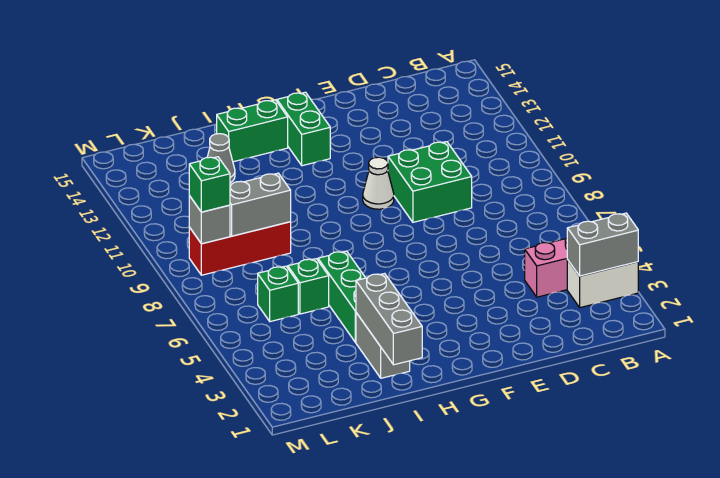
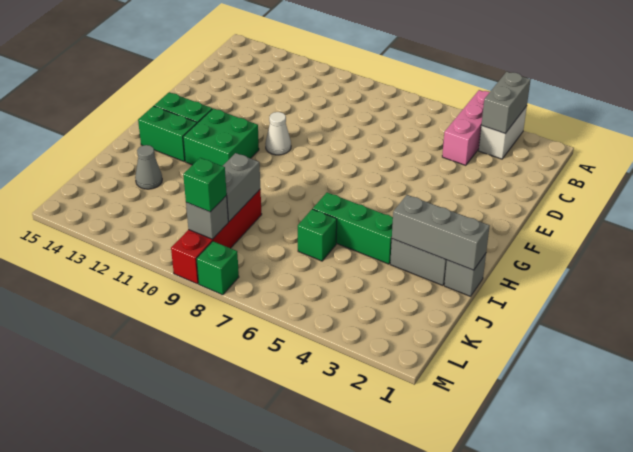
green 2x2 brick [388,142,472,222] -> green 2x2 brick moved to [183,108,259,166]
green 1x2 brick [217,100,288,162] -> green 1x2 brick turned to [138,106,197,161]
none -> grey 1x1 brick [444,254,486,296]
red 1x3 brick [189,222,291,275] -> red 1x4 brick [171,189,262,284]
green 1x1 brick [258,266,298,322] -> green 1x1 brick moved to [196,241,239,295]

